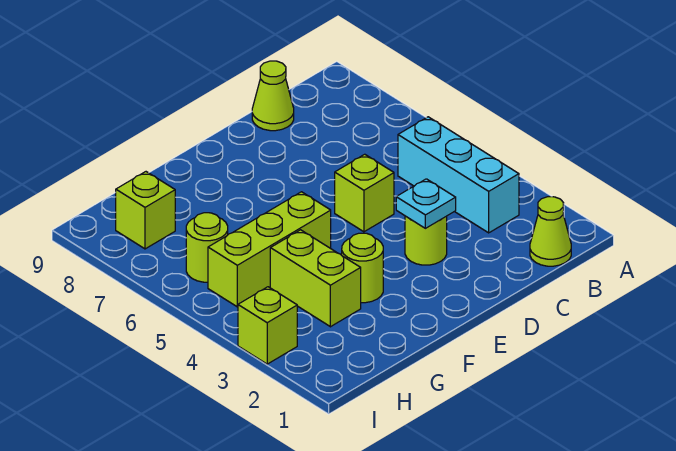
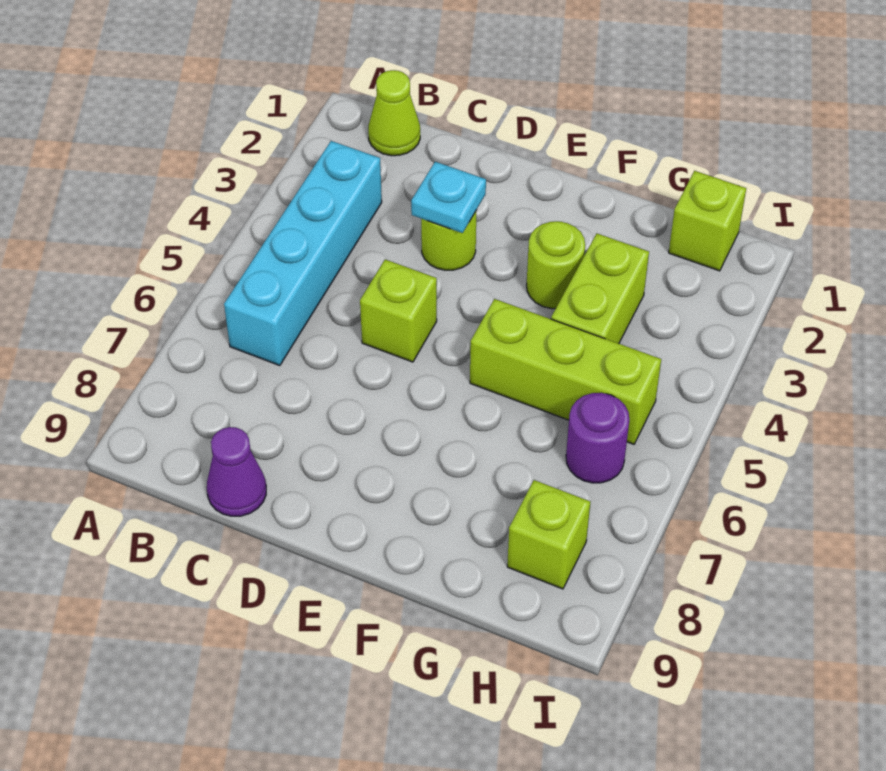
cyan 1x3 brick [398,117,519,233] -> cyan 1x4 brick [224,141,382,366]
lime 1x1 cone [252,61,294,131] -> purple 1x1 cone [207,427,266,516]
lime 1x1 round brick [186,213,228,282] -> purple 1x1 round brick [566,393,629,483]
lime 1x1 brick [238,287,297,364] -> lime 1x1 brick moved to [669,171,746,271]

